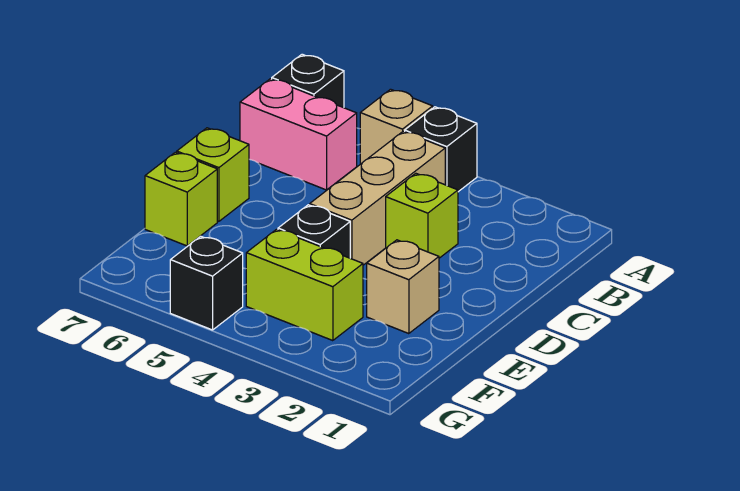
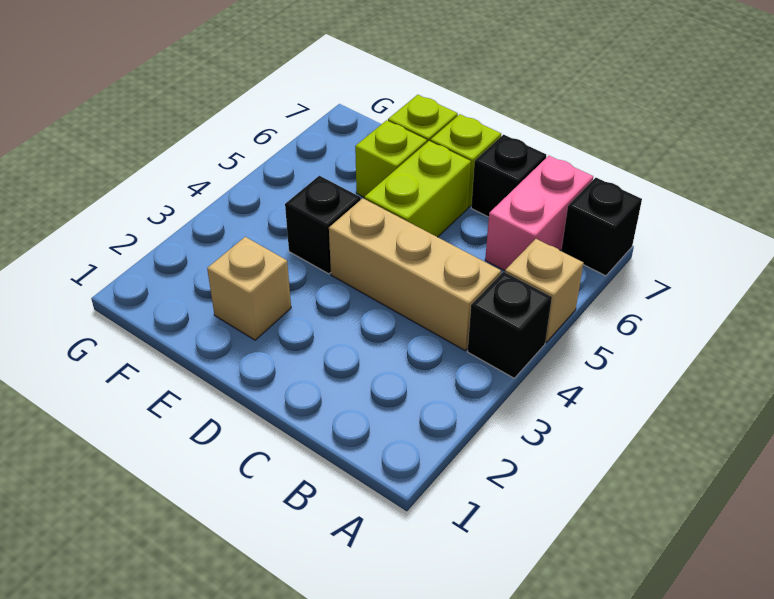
lime 1x1 brick [386,173,458,258] -> lime 1x1 brick moved to [355,120,427,197]
lime 1x2 brick [246,229,363,341] -> lime 1x2 brick moved to [364,141,471,237]
black 1x1 brick [170,236,243,330] -> black 1x1 brick moved to [471,135,546,217]

